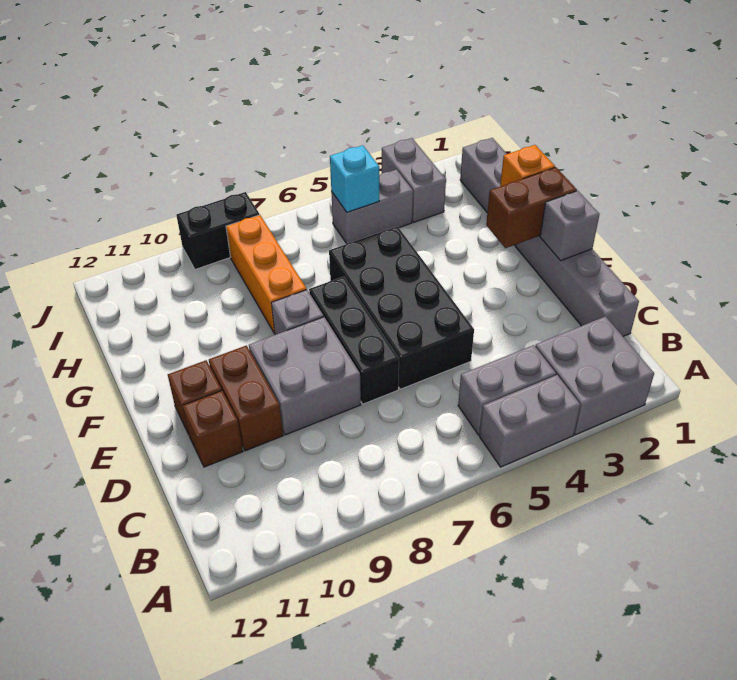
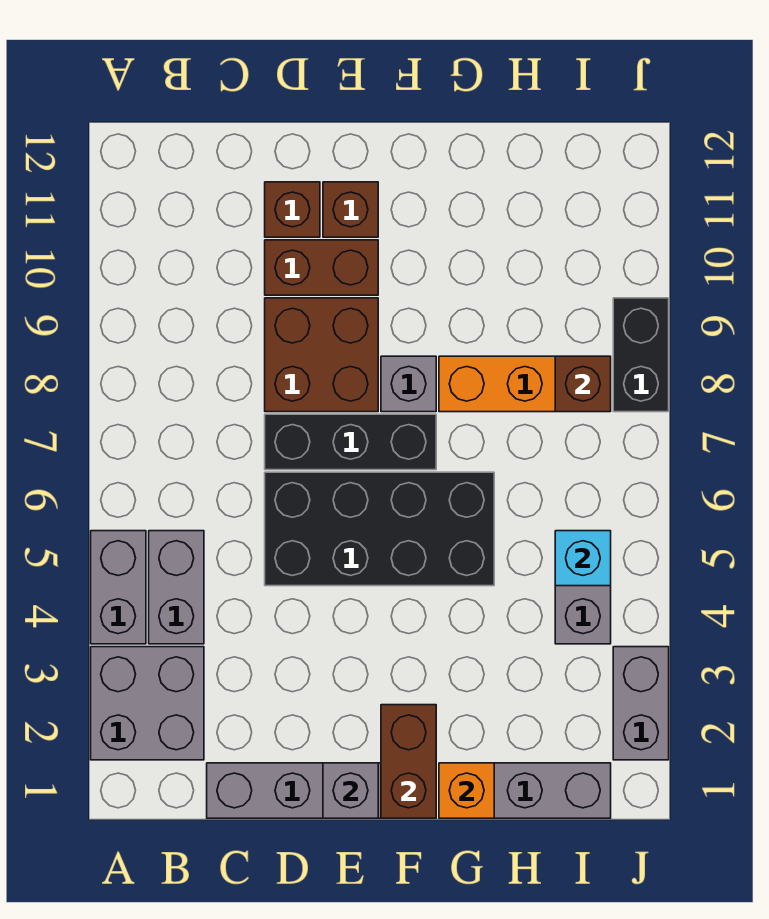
grey 2x2 brick [249,317,361,435] -> brown 2x2 brick [265,298,378,412]
grey 1x2 brick [382,138,446,222] -> grey 1x2 brick turned to [613,647,669,760]
none -> brown 1x1 brick [555,356,611,412]

